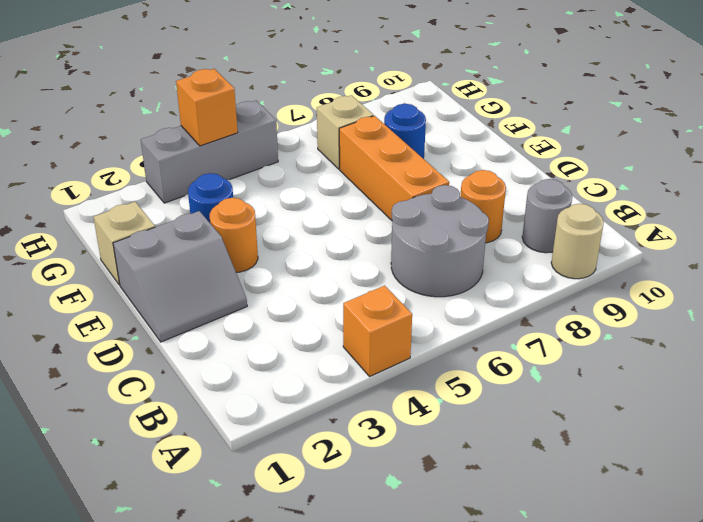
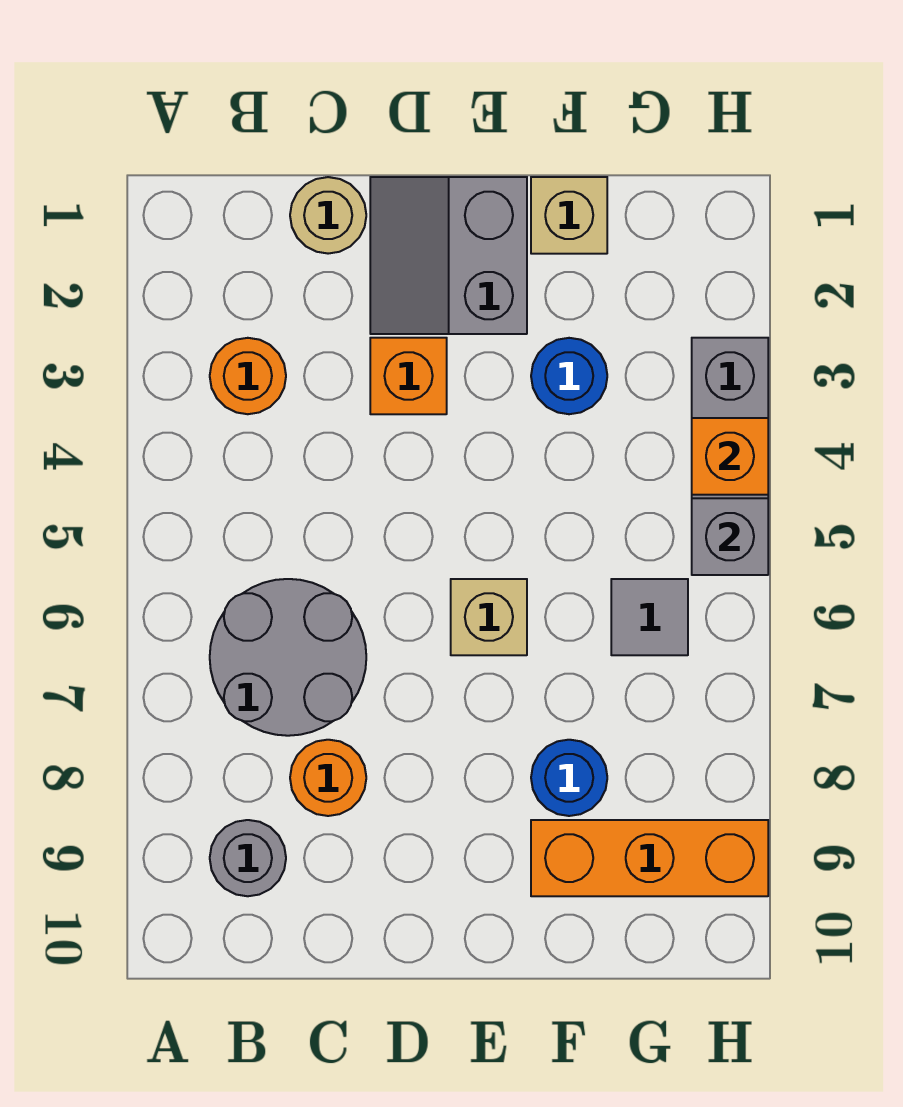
orange 1x1 brick [343,286,412,376] -> orange 1x1 brick moved to [370,338,447,414]
tan 1x1 round brick [551,204,604,279] -> tan 1x1 round brick moved to [290,177,366,254]
orange 1x3 brick [339,116,449,220] -> orange 1x3 brick moved to [531,820,768,896]
orange 1x1 round brick [210,198,258,272] -> orange 1x1 round brick moved to [210,338,286,414]
none -> grey 1x1 tile [611,579,688,655]
tan 1x1 brick [317,95,373,169] -> tan 1x1 brick moved to [451,579,527,655]
none -> grey 1x1 brick [692,498,768,575]

